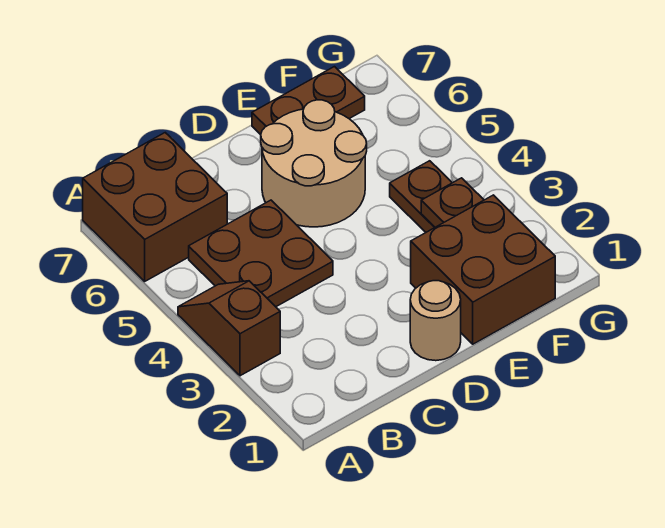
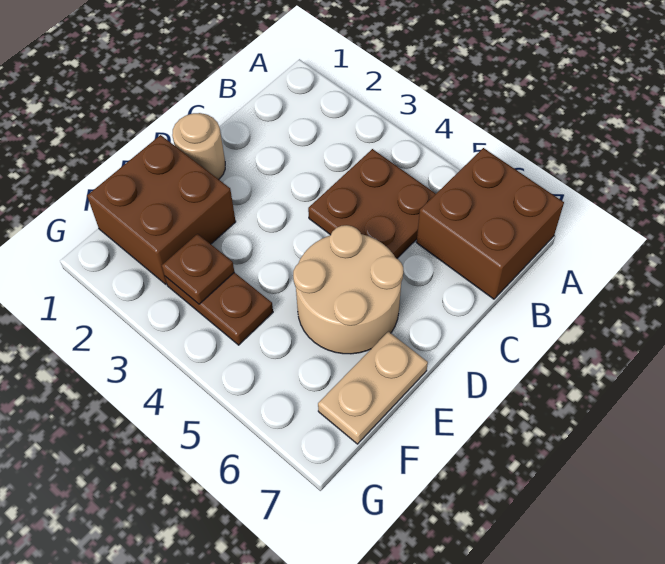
brown 1x2 slope [178,281,280,376] -> none
brown 1x2 plate [252,67,365,135] -> tan 1x2 plate [318,332,428,444]

